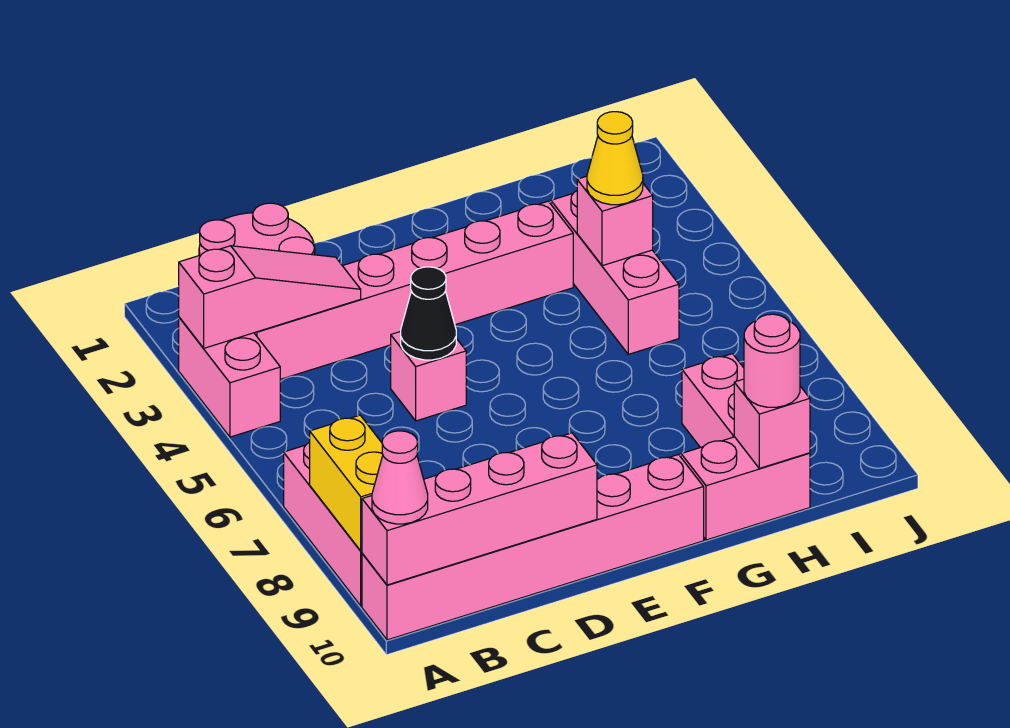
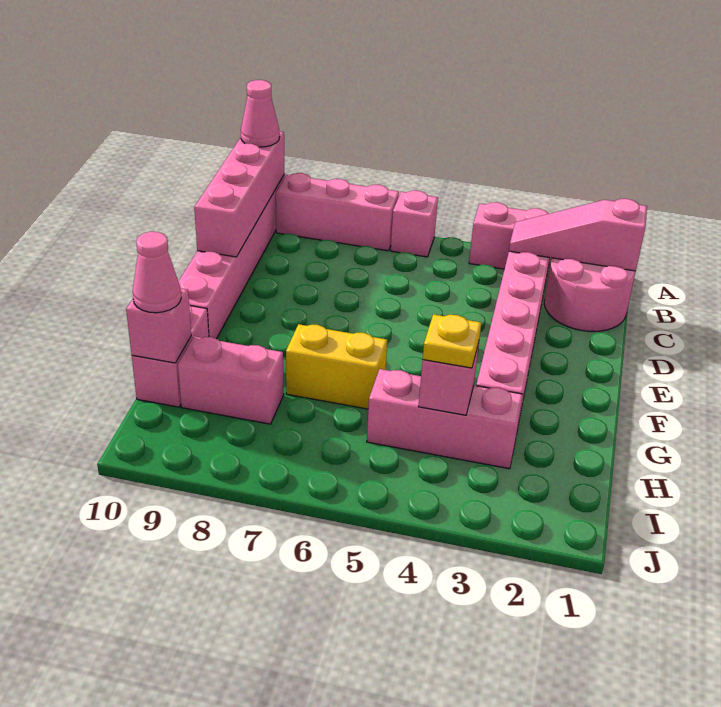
pink 1x3 slope [179,246,361,348] -> pink 1x3 slope turned to [509,199,647,271]
yellow 1x2 brick [310,415,383,551] -> yellow 1x2 brick moved to [286,324,387,409]
pink 1x1 brick [391,331,466,421] -> pink 1x1 brick moved to [391,190,438,257]
black 1x1 cone [401,267,456,360] -> none
yellow 1x1 cone [587,112,643,205] -> yellow 1x1 plate [423,314,481,368]
pink 1x1 round brick [744,314,800,407] -> pink 1x1 cone [133,232,181,313]

